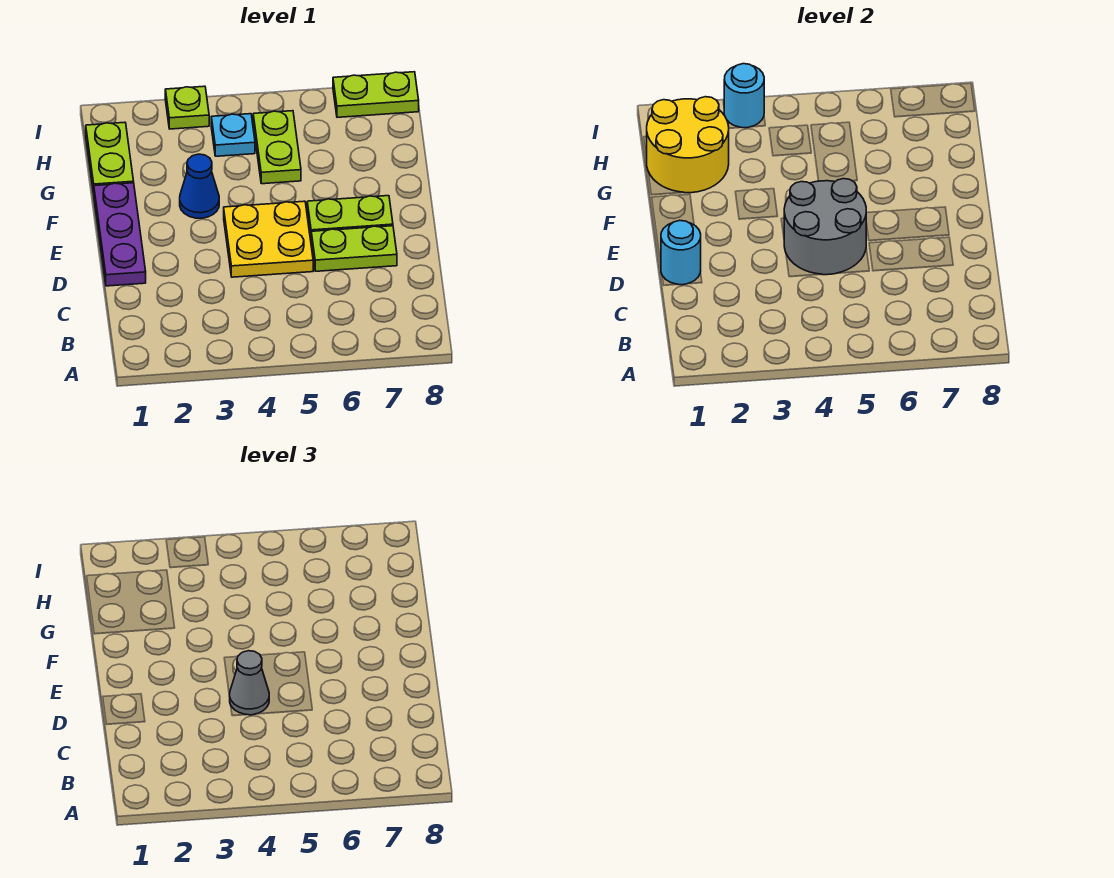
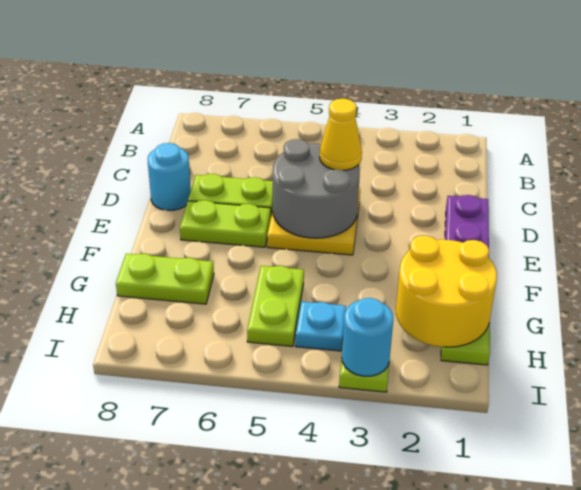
cyan 1x1 round brick [661,220,701,285] -> cyan 1x1 round brick moved to [148,143,191,210]
grey 1x1 cone [230,651,269,715] -> yellow 1x1 cone [320,99,362,170]
blue 1x1 cone [180,154,219,218] -> none
lime 1x2 plate [333,72,419,117] -> lime 1x2 plate moved to [116,254,214,304]

